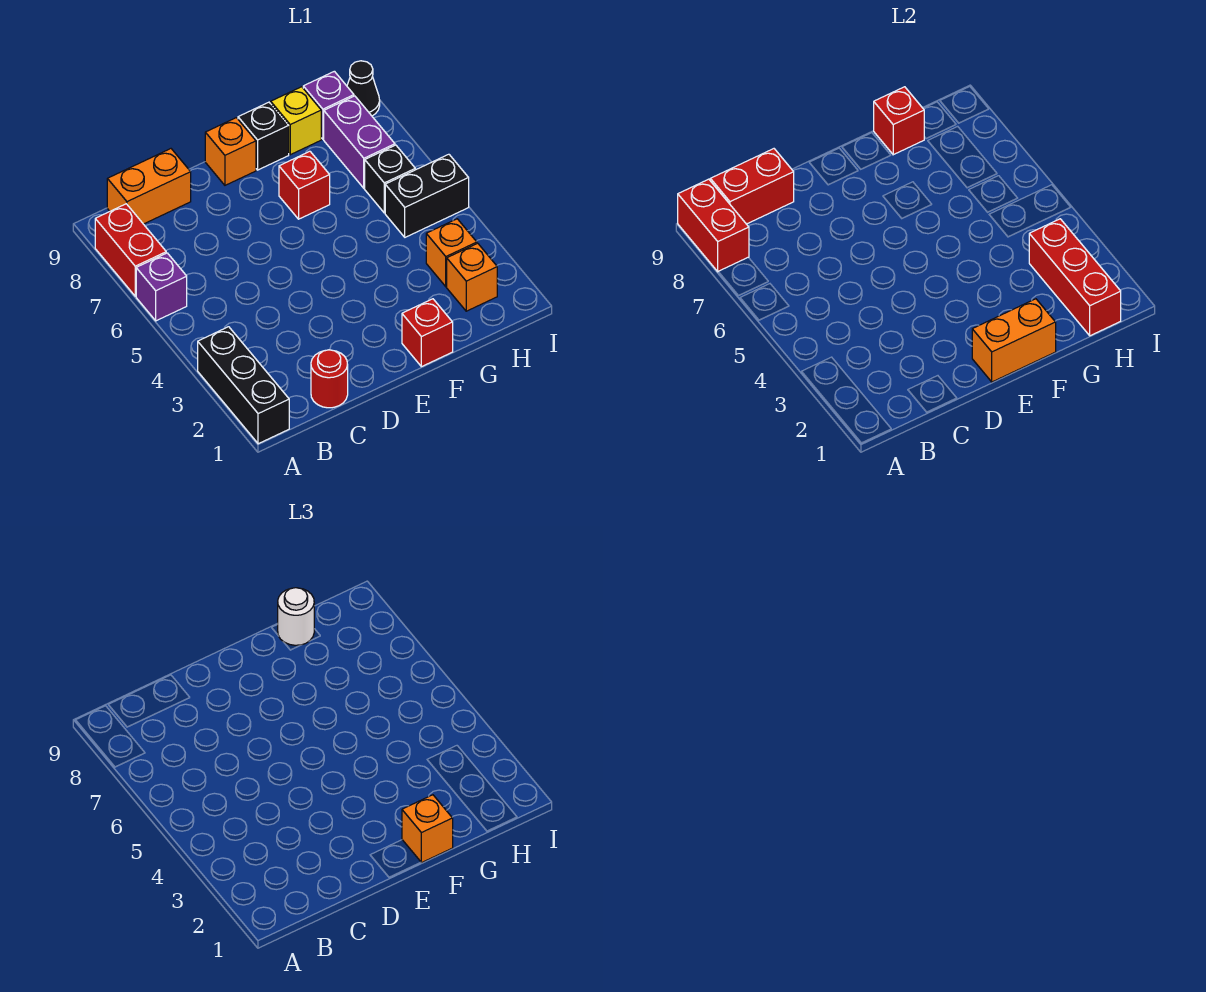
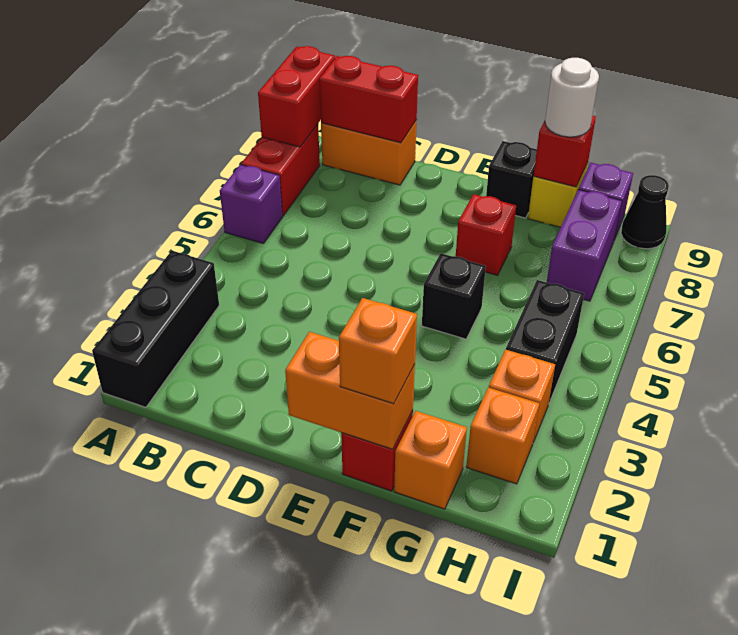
red 1x1 round brick [311,350,348,408] -> none
orange 1x1 brick [205,118,256,185] -> orange 1x1 brick moved to [394,411,467,509]
red 1x3 brick [1029,219,1121,336] -> none
black 1x2 brick [385,154,469,237] -> black 1x2 brick turned to [506,280,584,403]
black 1x1 brick [365,145,415,213] -> black 1x1 brick moved to [422,253,486,339]

